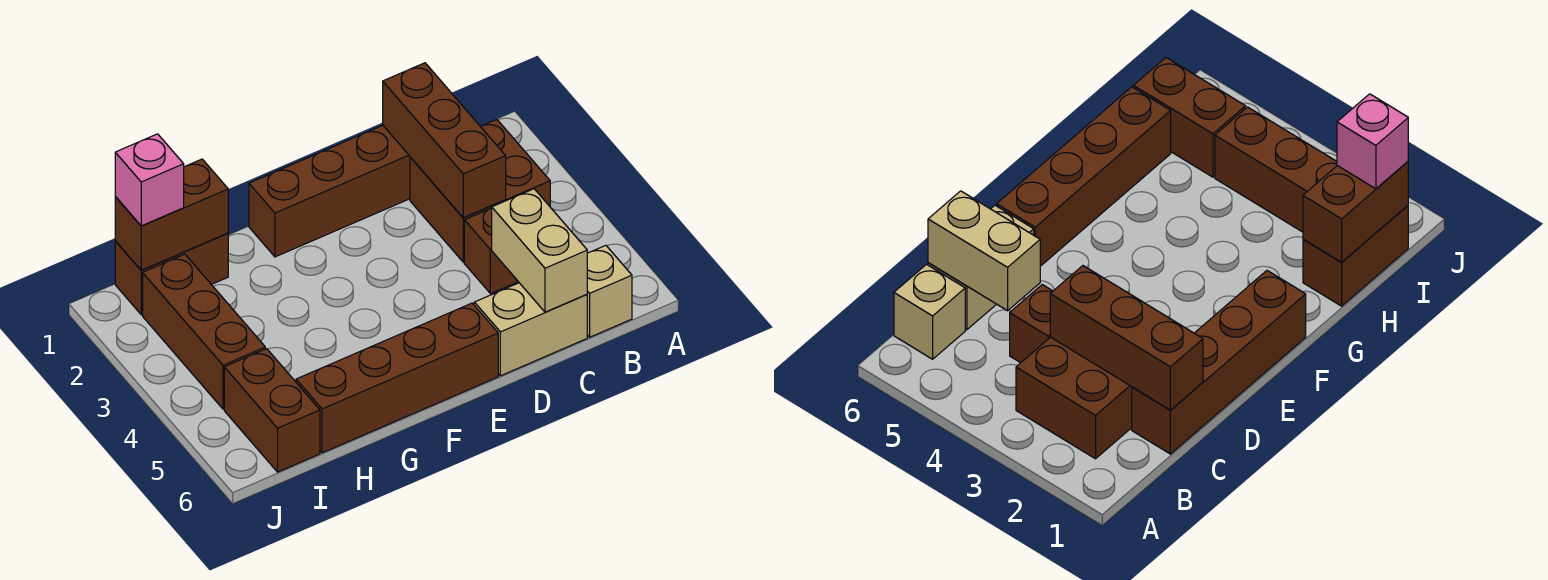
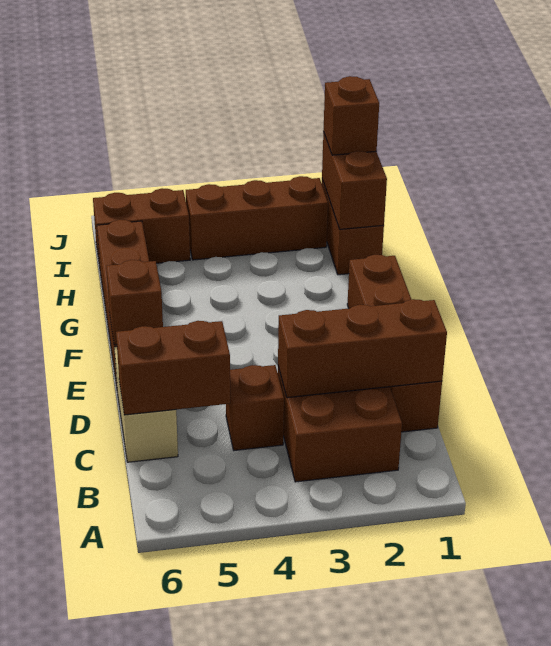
tan 1x1 brick [587,245,632,337] -> none
tan 1x2 brick [492,189,587,312] -> brown 1x2 brick [116,321,230,415]
none -> brown 1x1 brick [106,260,163,345]
pink 1x1 brick [115,134,184,226] -> brown 1x1 brick [323,76,379,155]

